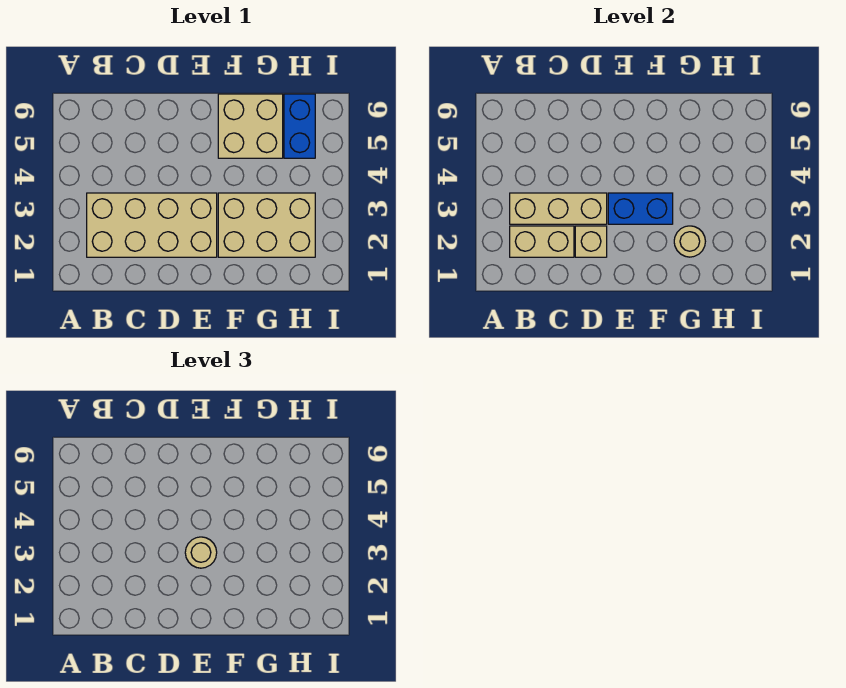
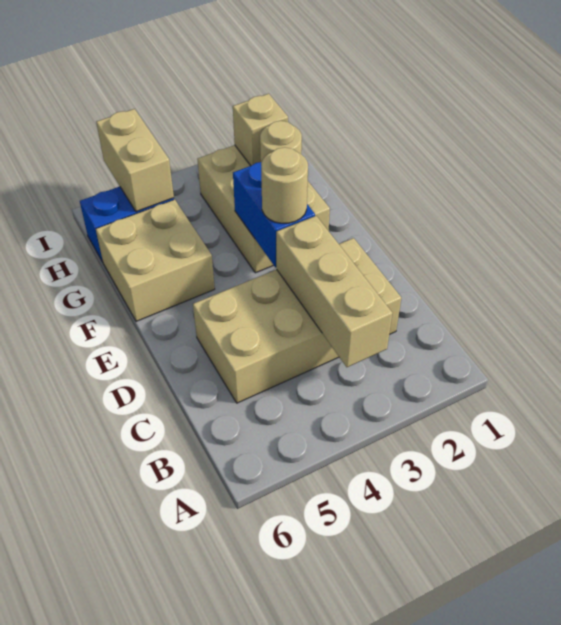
tan 2x4 brick [87,193,217,257] -> tan 2x4 brick turned to [193,238,401,403]
tan 1x2 brick [510,226,574,257] -> tan 1x2 brick moved to [96,109,174,212]
tan 1x1 brick [575,226,607,257] -> tan 1x1 brick moved to [233,94,288,166]

